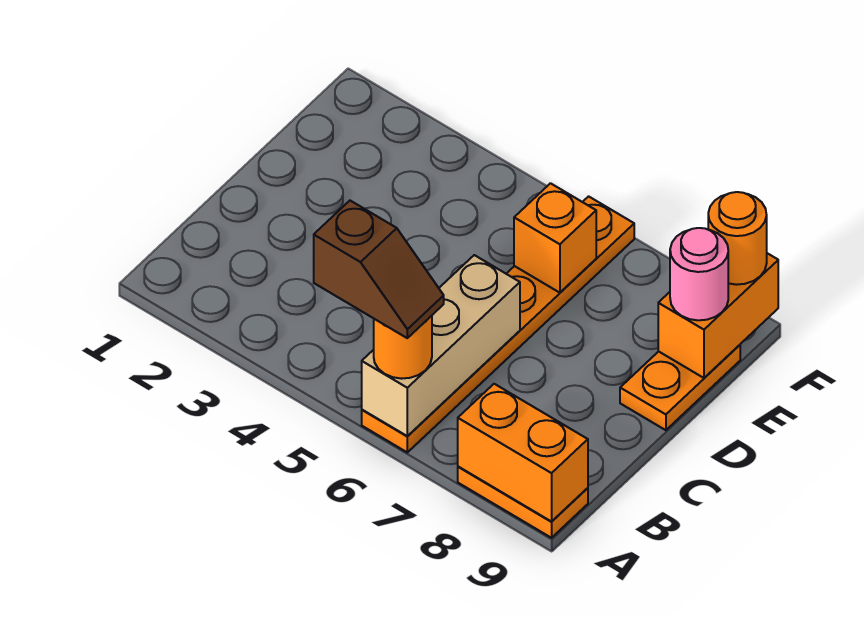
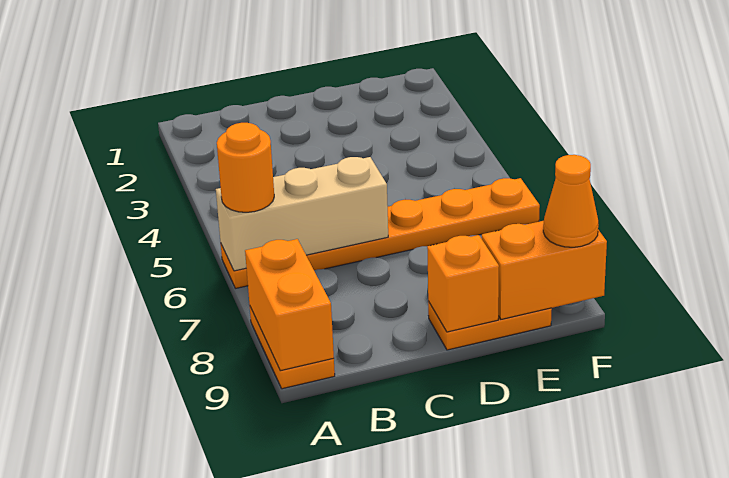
brown 1x2 slope [314,201,444,338] -> none
orange 1x1 brick [514,183,596,293] -> orange 1x1 brick moved to [427,235,499,332]
pink 1x1 round brick [670,228,728,320] -> none
orange 1x1 round brick [708,192,767,285] -> orange 1x1 cone [543,155,598,247]

